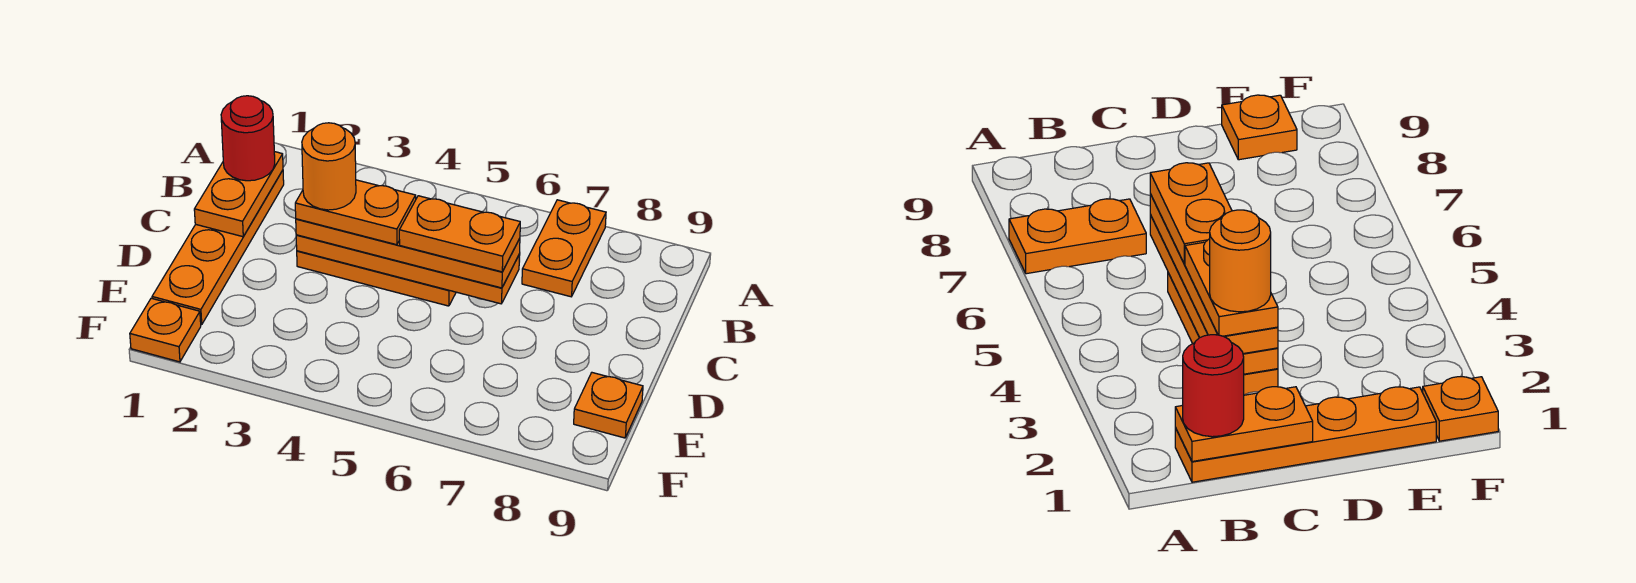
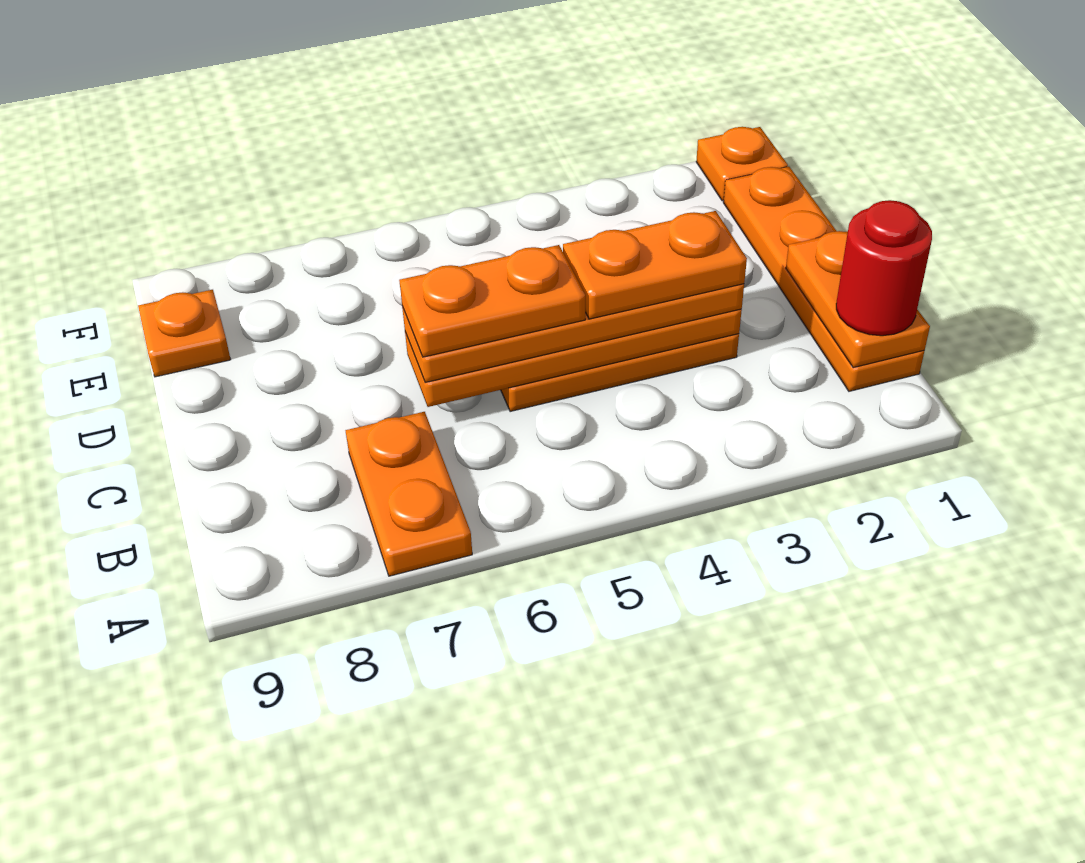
orange 1x1 round brick [302,123,356,210] -> none

